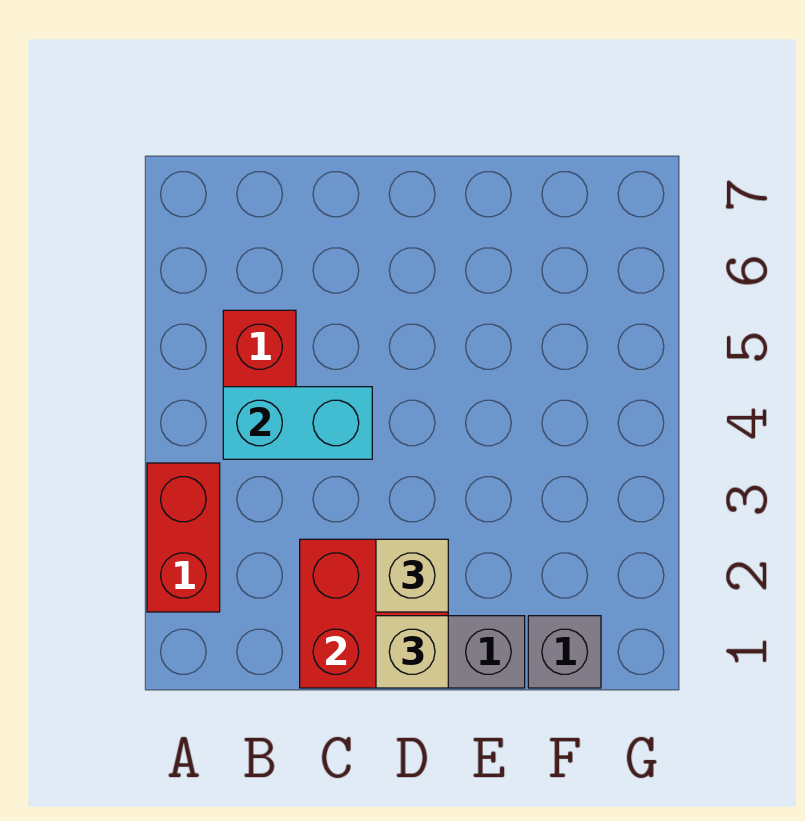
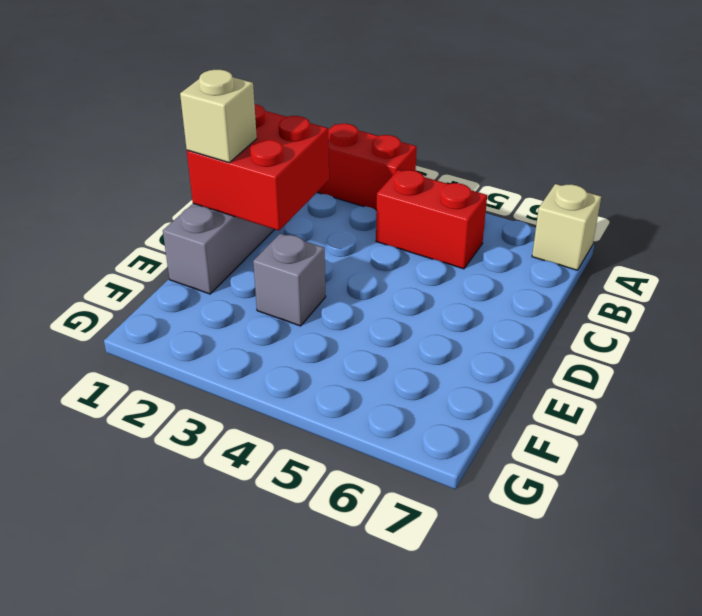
cyan 1x2 brick [223,387,372,459] -> none
tan 1x1 brick [376,539,448,612] -> tan 1x1 brick moved to [532,184,601,270]
grey 1x1 brick [528,616,601,688] -> grey 1x1 brick moved to [253,233,326,326]

